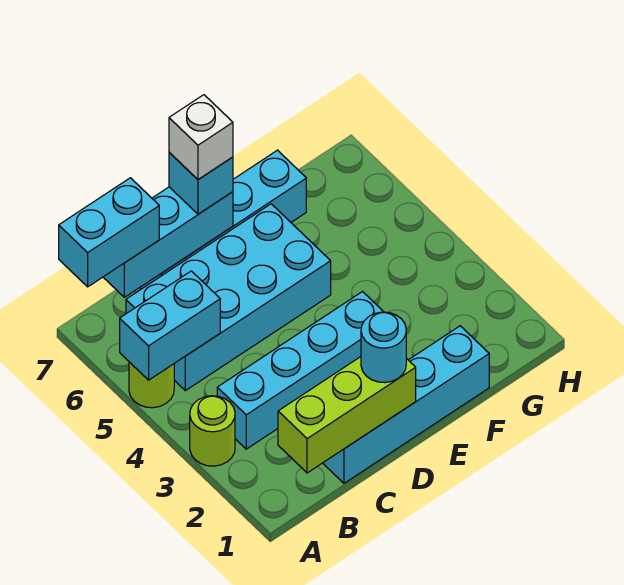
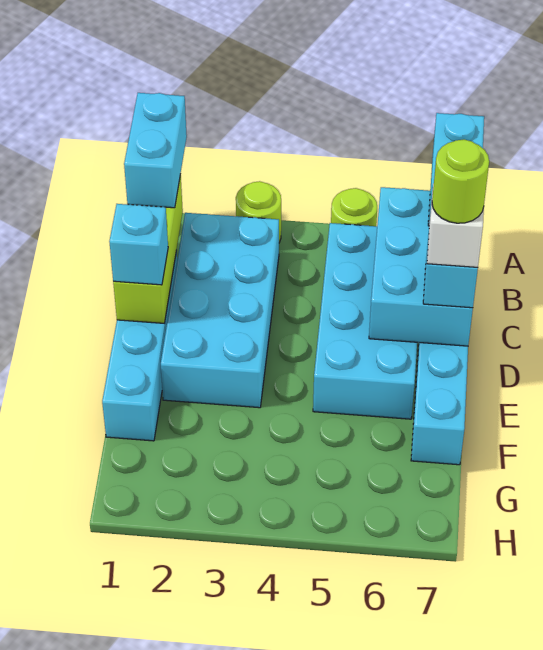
cyan 1x2 brick [120,271,220,380] -> cyan 1x2 brick moved to [124,93,187,208]
cyan 1x4 brick [217,292,383,449] -> cyan 2x4 brick [161,213,279,408]
cyan 1x3 brick [103,187,233,297] -> cyan 2x3 brick [369,187,473,346]
cyan 1x1 round brick [361,312,406,383] -> cyan 1x1 brick [109,204,168,285]
none -> lime 1x1 round brick [432,139,489,223]

